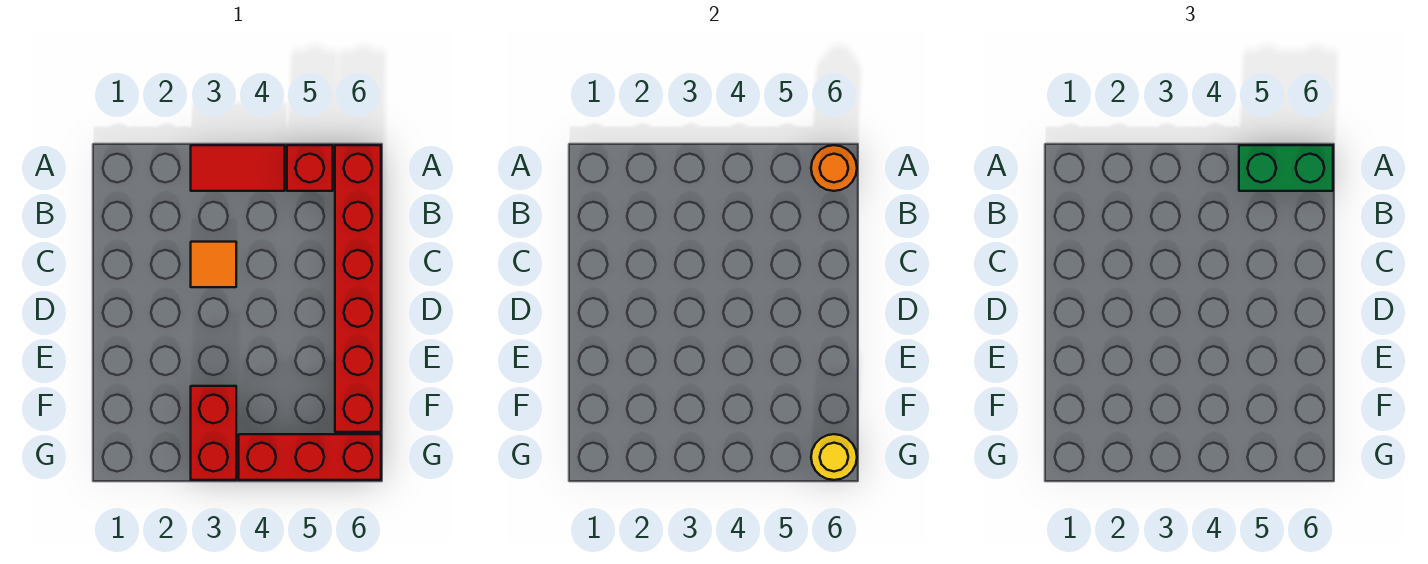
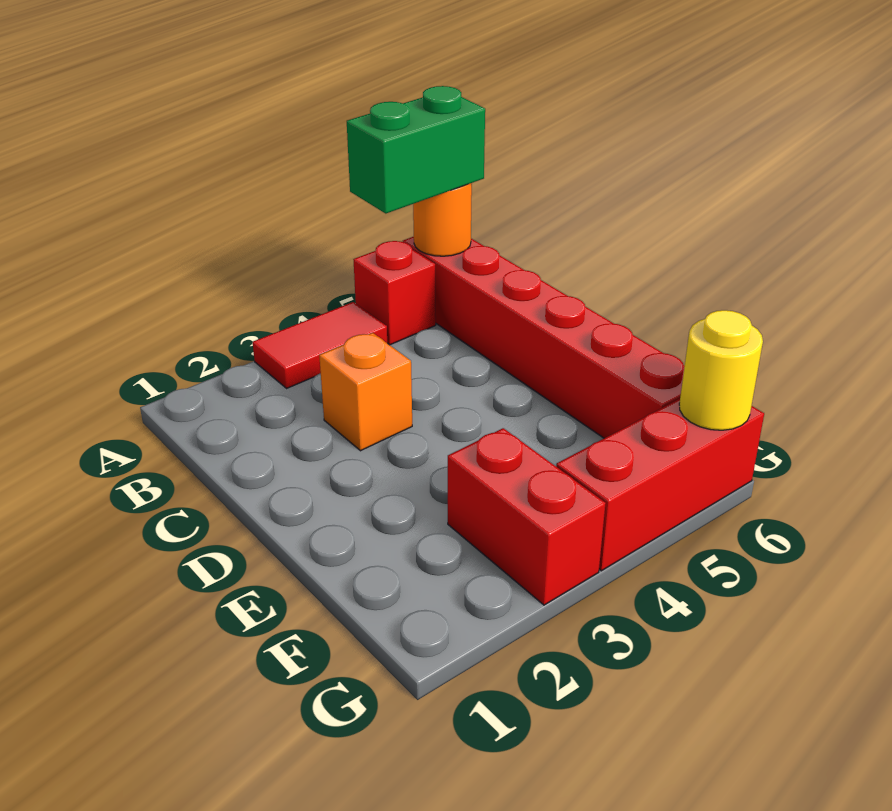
orange 1x1 tile [191,242,236,287] -> orange 1x1 brick [319,333,412,451]

